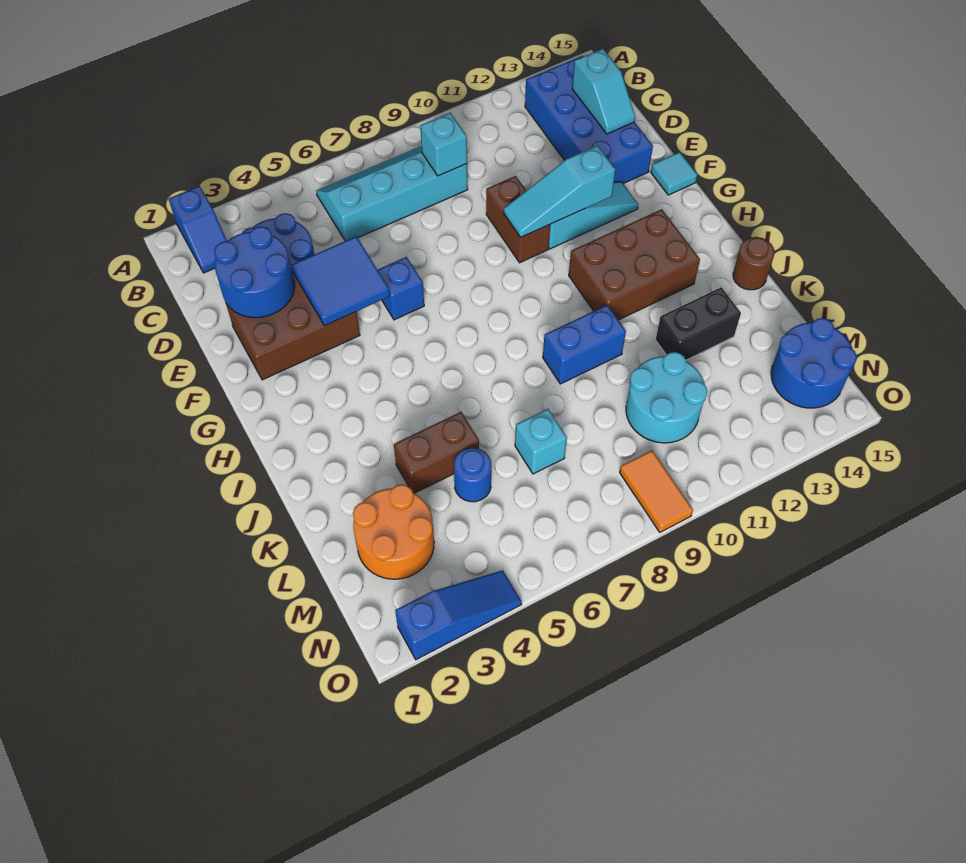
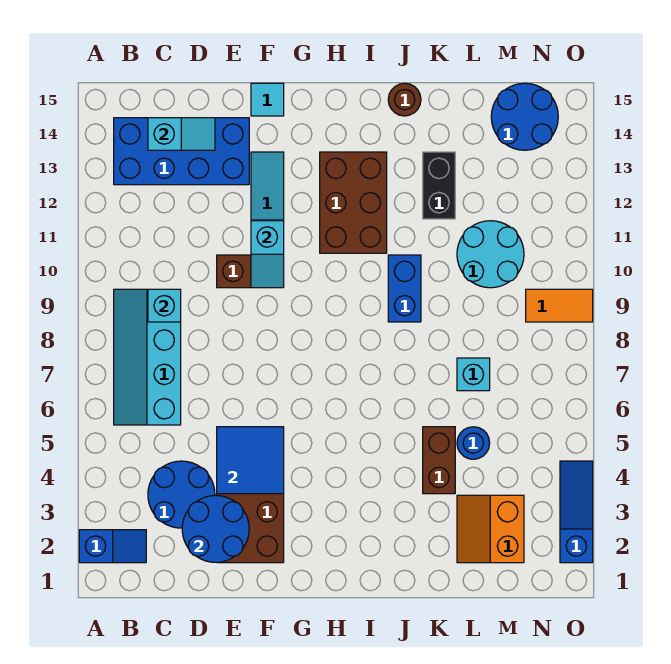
blue 1x1 brick [378,257,424,320] -> none
cyan 1x3 slope [504,146,615,237] -> cyan 1x2 slope [251,221,284,288]
orange 2x2 round brick [353,485,434,579] -> orange 2x2 slope [457,495,524,563]

